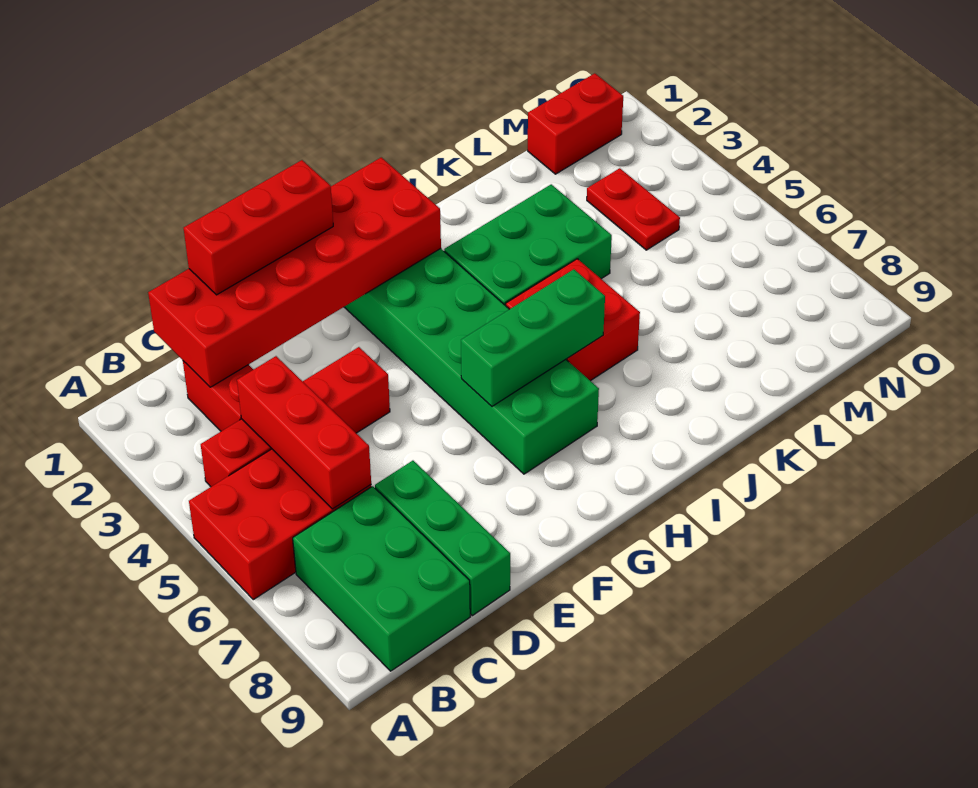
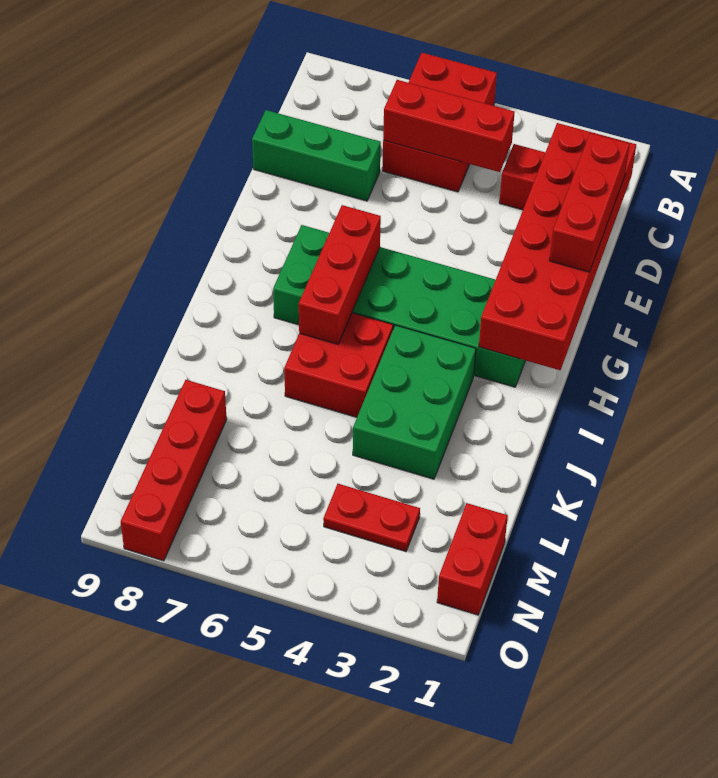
red 1x4 brick [201,347,390,487] -> red 1x4 brick moved to [121,380,227,561]
green 2x3 brick [293,486,470,671] -> none
green 1x3 brick [461,269,605,406] -> red 1x3 brick [299,205,381,344]

